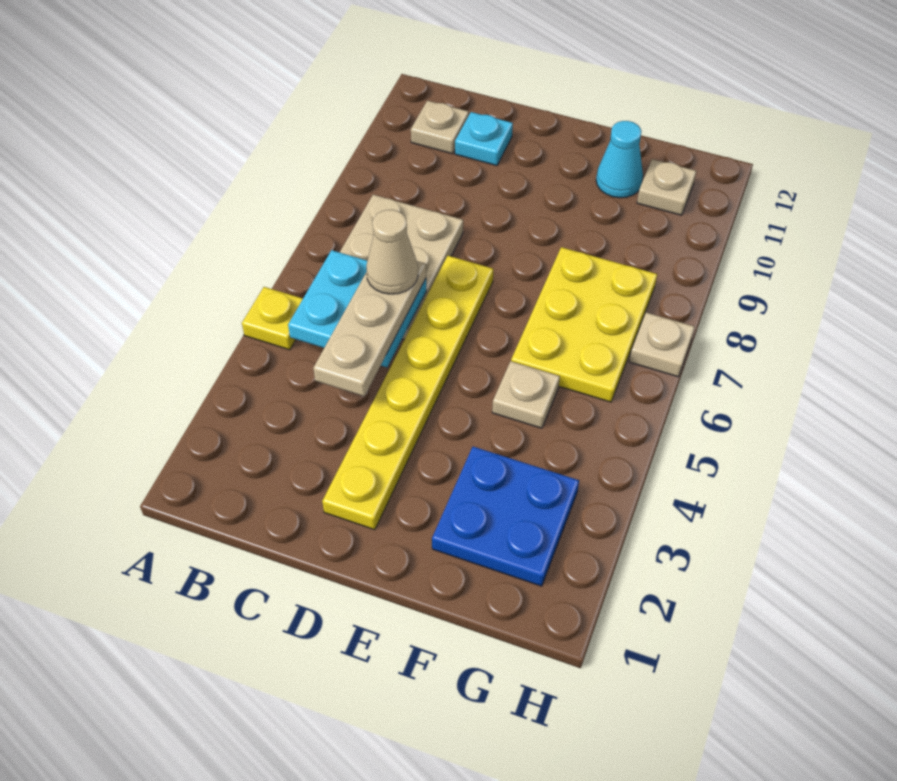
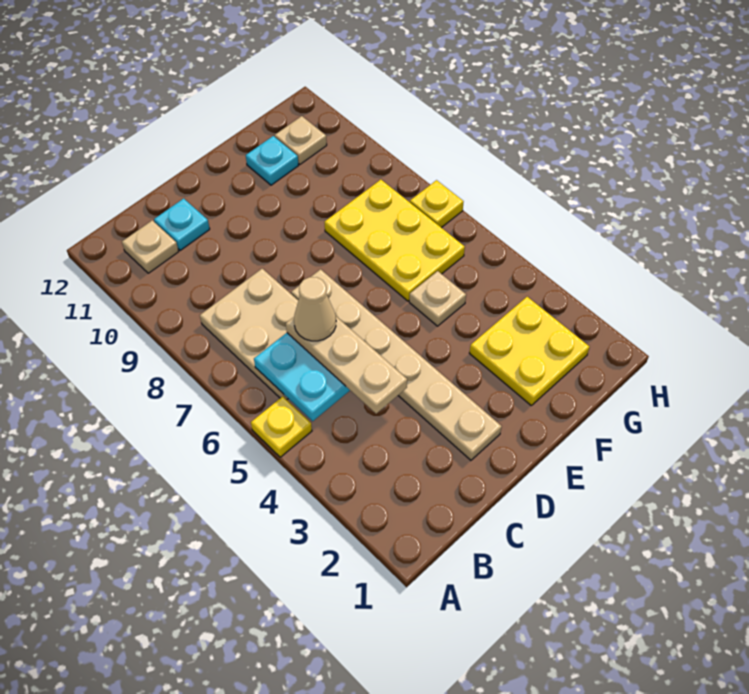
yellow 1x6 plate [322,256,493,530] -> tan 1x6 plate [291,269,502,460]
blue 2x2 plate [432,447,579,586] -> yellow 2x2 plate [470,297,590,405]
cyan 1x1 cone [596,121,643,198] -> cyan 1x1 plate [246,136,299,185]
tan 1x1 plate [629,312,695,377] -> yellow 1x1 plate [410,180,464,228]

